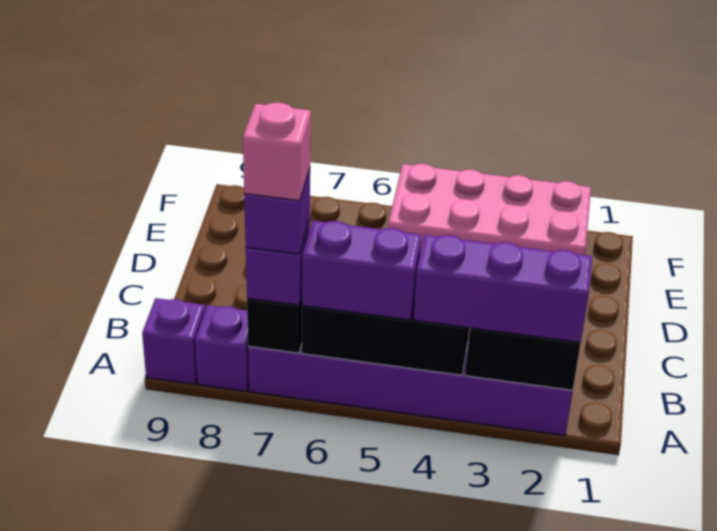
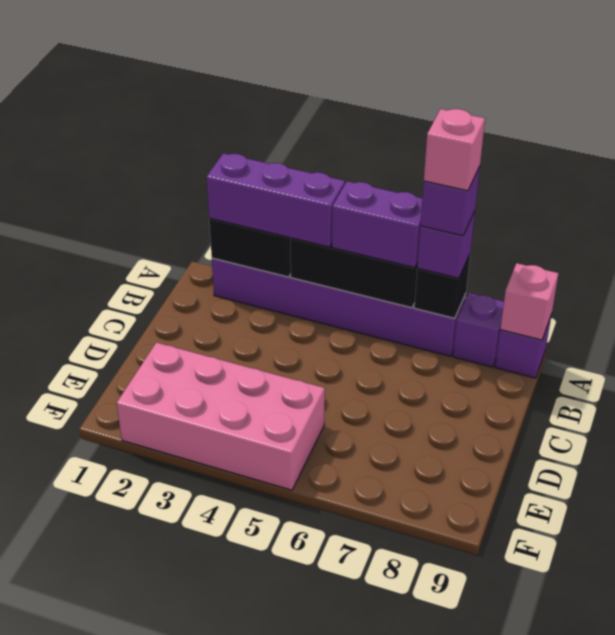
none -> pink 1x1 brick [500,263,559,340]

